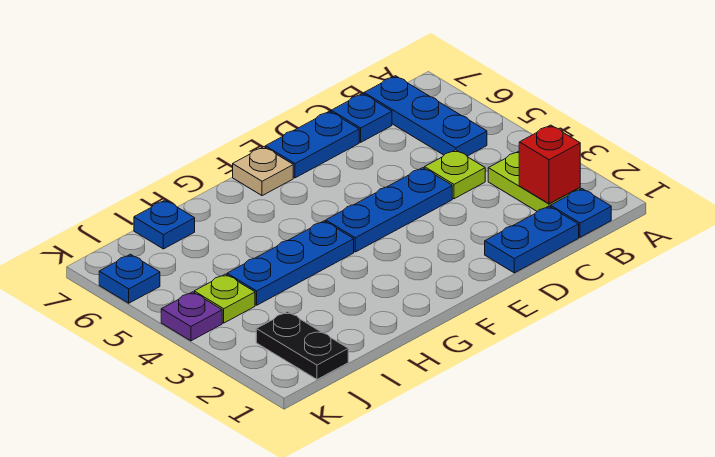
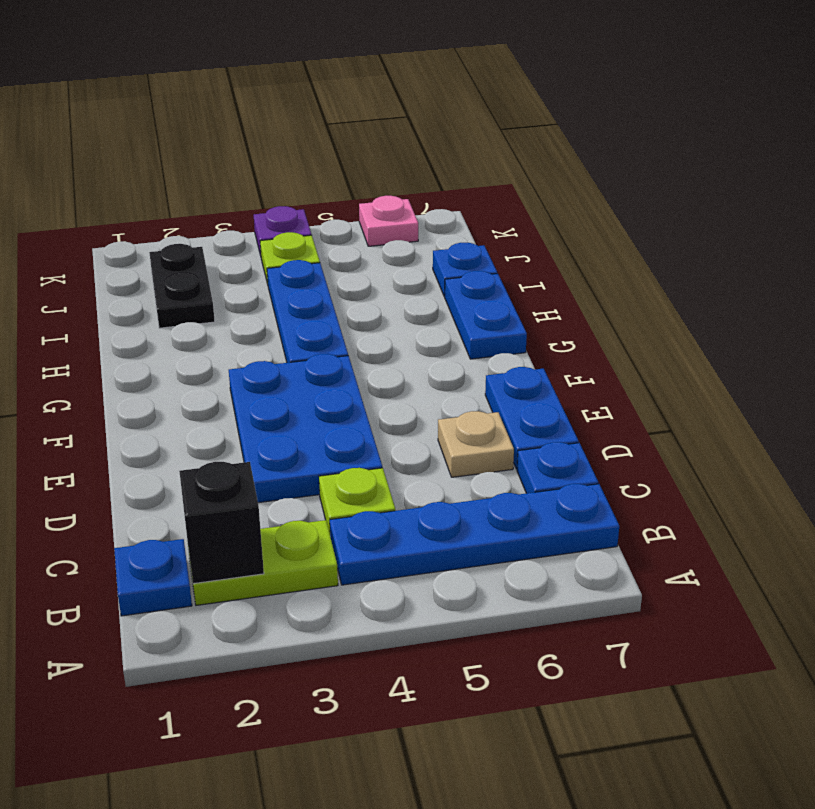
red 1x1 brick [519,125,580,204] -> black 1x1 brick [179,462,264,584]
blue 1x3 plate [364,76,487,156] -> blue 1x4 plate [330,484,619,585]
blue 1x2 plate [485,206,579,273] -> blue 1x2 plate moved to [444,271,527,359]
blue 1x3 plate [326,168,452,252] -> blue 2x3 plate [229,354,382,503]
tan 1x1 plate [233,147,293,196] -> tan 1x1 plate moved to [438,411,514,477]
black 1x2 plate [256,312,348,379] -> black 1x2 plate turned to [149,244,215,328]
blue 1x1 plate [99,254,160,303] -> pink 1x1 plate [359,196,418,246]

